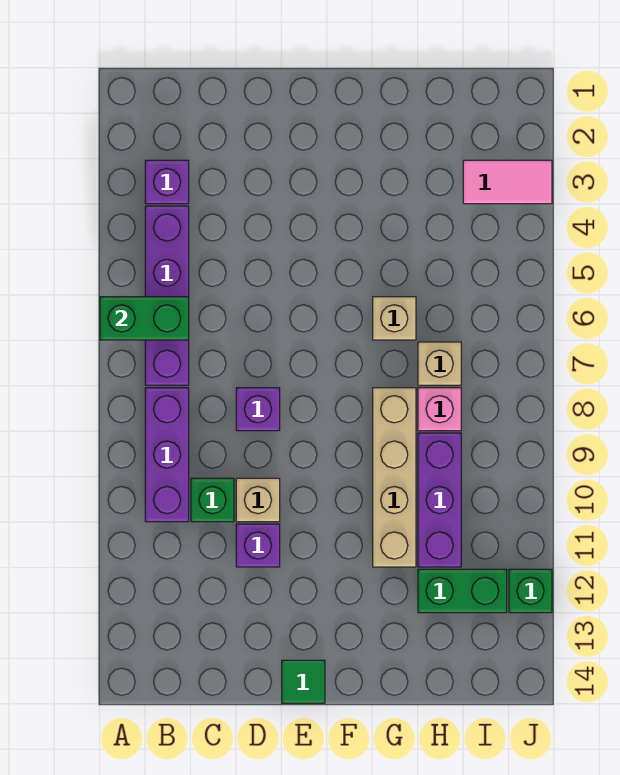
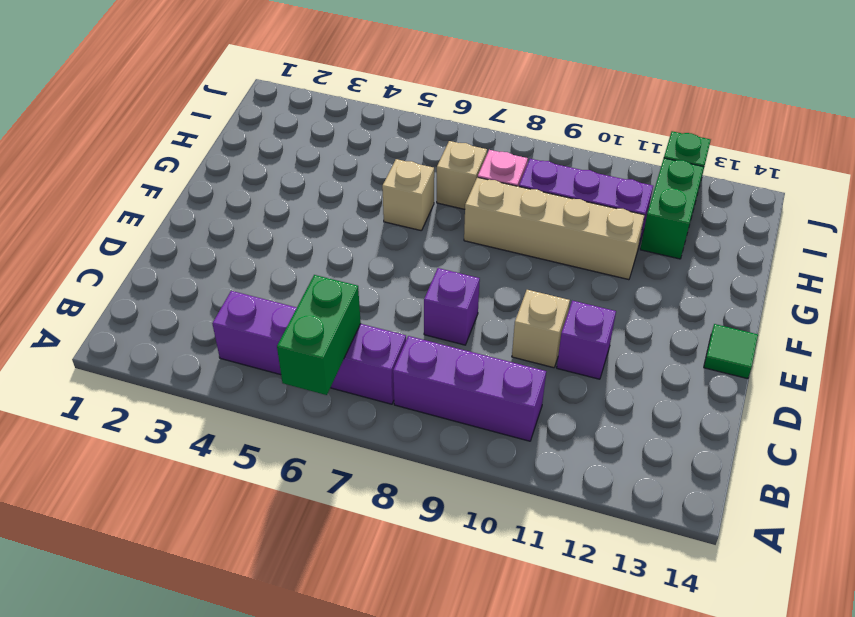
purple 1x1 brick [145,160,189,204] -> none
green 1x1 brick [191,478,234,522] -> none
pink 1x2 tile [463,160,552,204] -> none

